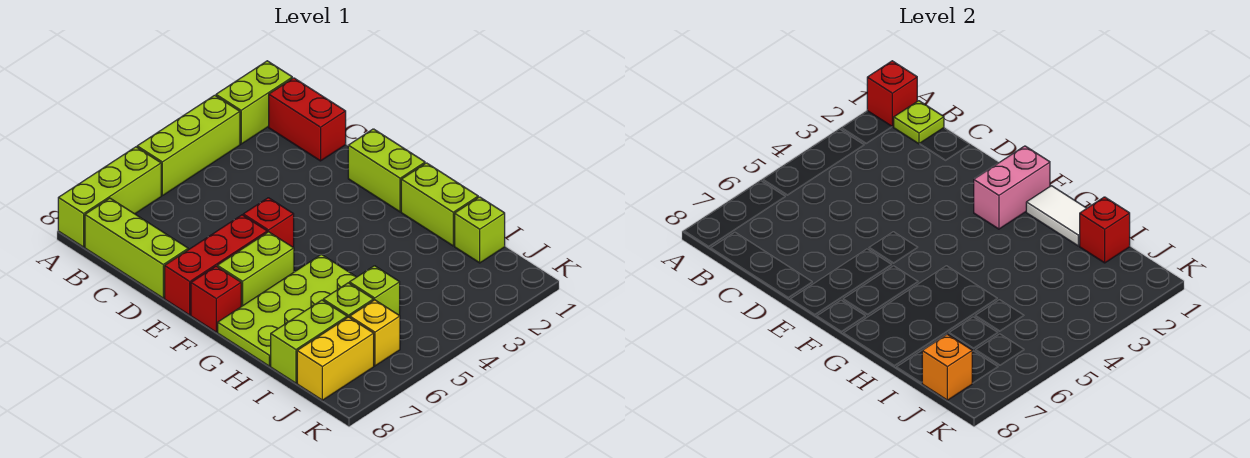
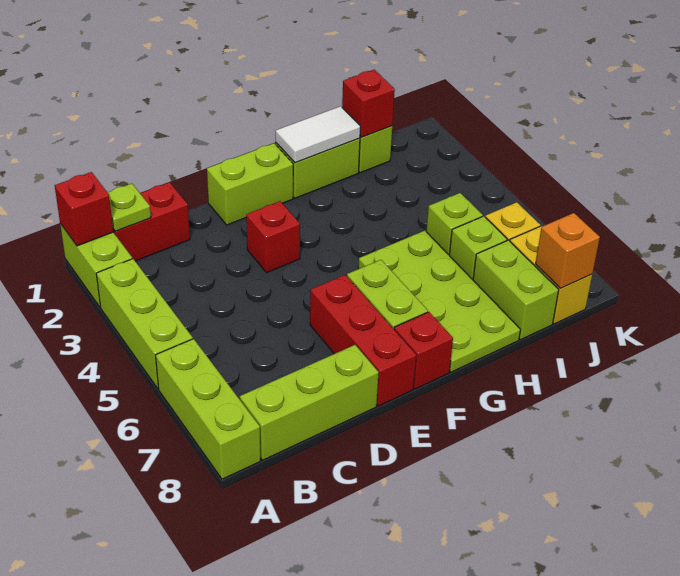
red 1x1 brick [243,198,294,248] -> red 1x1 brick moved to [246,201,300,273]
pink 1x2 brick [974,146,1050,229] -> none

